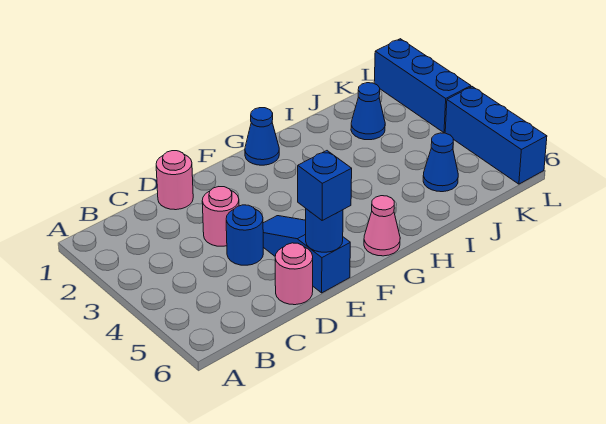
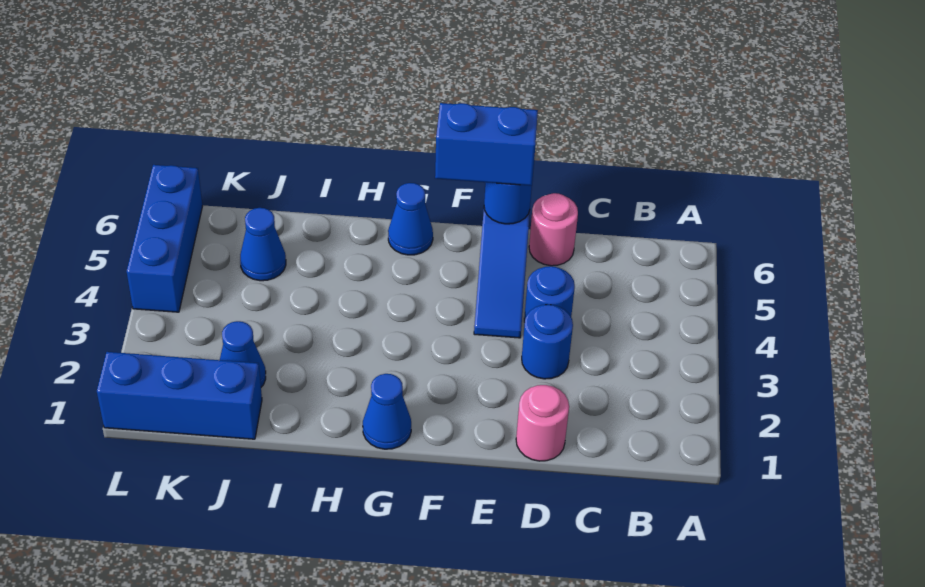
pink 1x1 round brick [202,187,239,246] -> blue 1x1 round brick [522,305,573,379]
blue 1x1 brick [298,151,352,220] -> blue 1x2 brick [435,103,538,186]
pink 1x1 cone [364,196,400,256] -> blue 1x1 cone [388,183,433,255]
blue 1x3 brick [374,39,471,133] -> blue 1x3 brick turned to [97,352,262,439]

